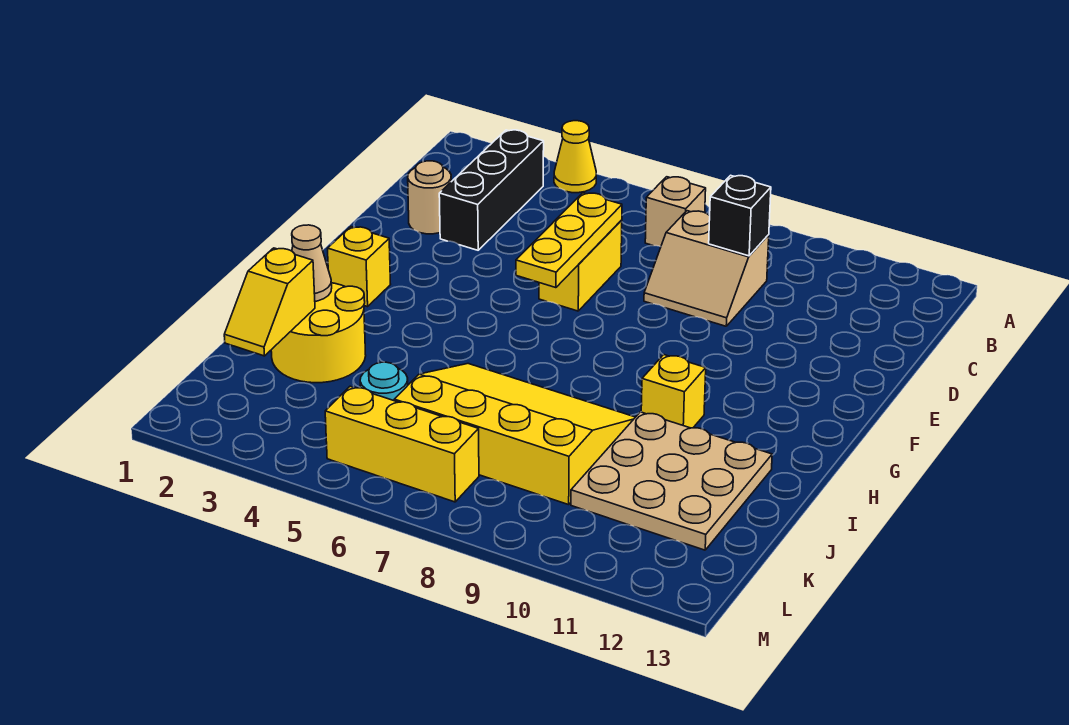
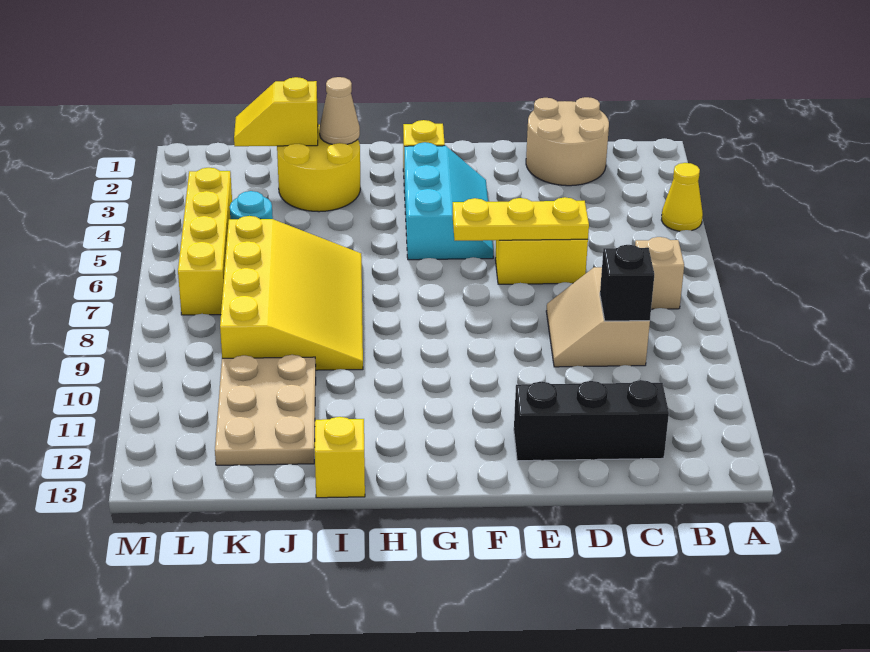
black 1x3 brick [439,130,544,250] -> black 1x3 brick moved to [514,380,669,461]
tan 1x1 round brick [408,161,451,234] -> tan 2x2 round brick [526,97,609,186]
none -> cyan 2x3 slope [404,142,493,260]
yellow 1x1 brick [641,355,706,428] -> yellow 1x1 brick moved to [315,417,365,498]
tan 3x3 plate [571,412,772,550] -> tan 2x3 plate [215,355,316,465]
yellow 1x3 brick [325,386,479,502] -> yellow 1x4 brick [178,168,232,315]

